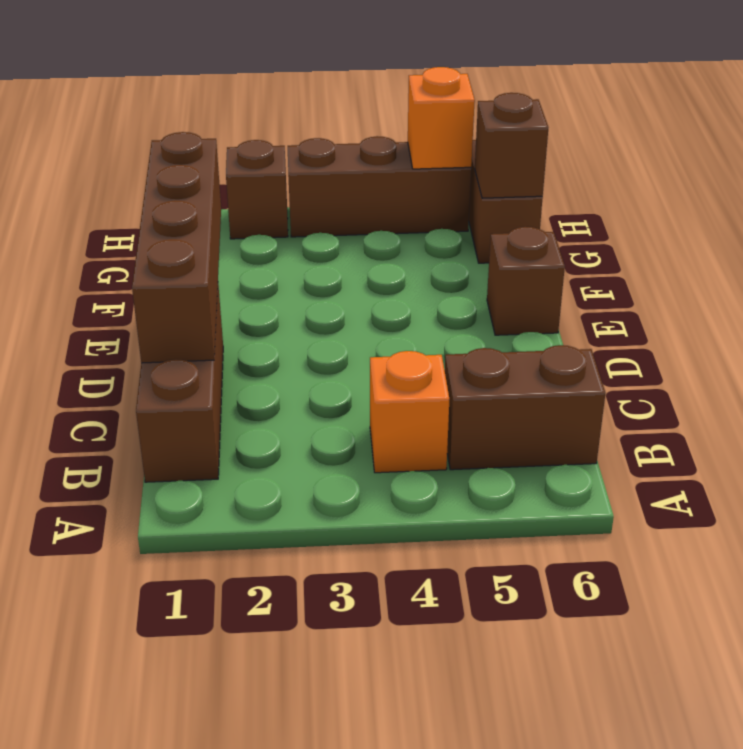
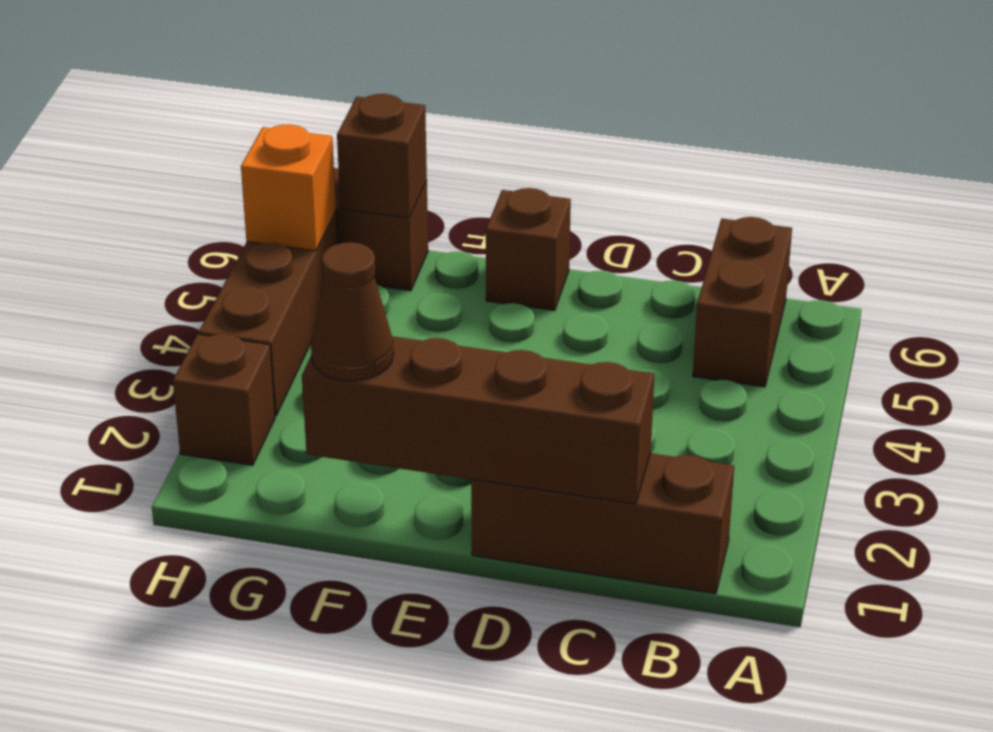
orange 1x1 brick [370,351,449,473] -> none
none -> brown 1x1 cone [311,242,394,381]

